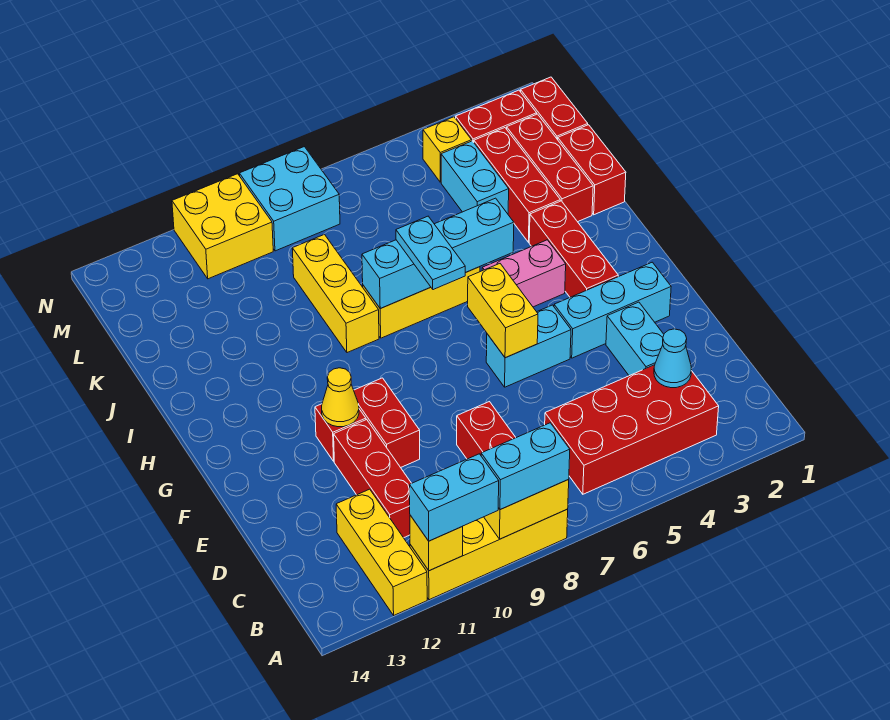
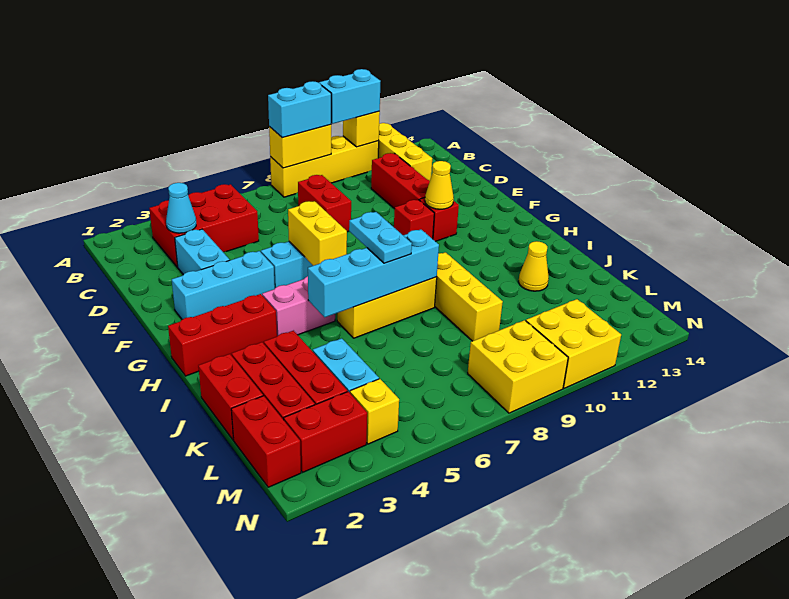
red 2x4 brick [545,365,719,494] -> red 2x3 brick [149,184,259,267]
red 1x2 brick [354,378,420,468] -> red 1x1 brick [394,200,434,239]
red 1x3 brick [529,201,618,297] -> red 1x3 brick turned to [168,294,277,376]
none -> yellow 1x1 cone [519,241,549,291]
cyan 2x2 brick [239,147,340,251] -> yellow 2x2 brick [468,320,568,413]

